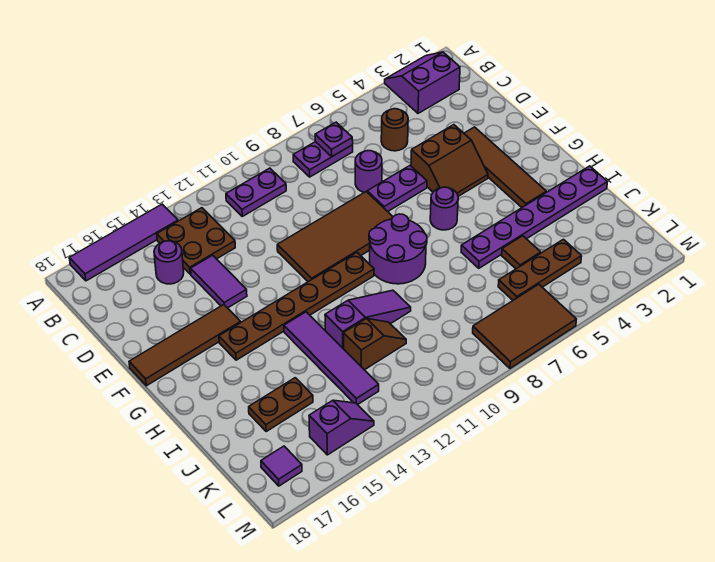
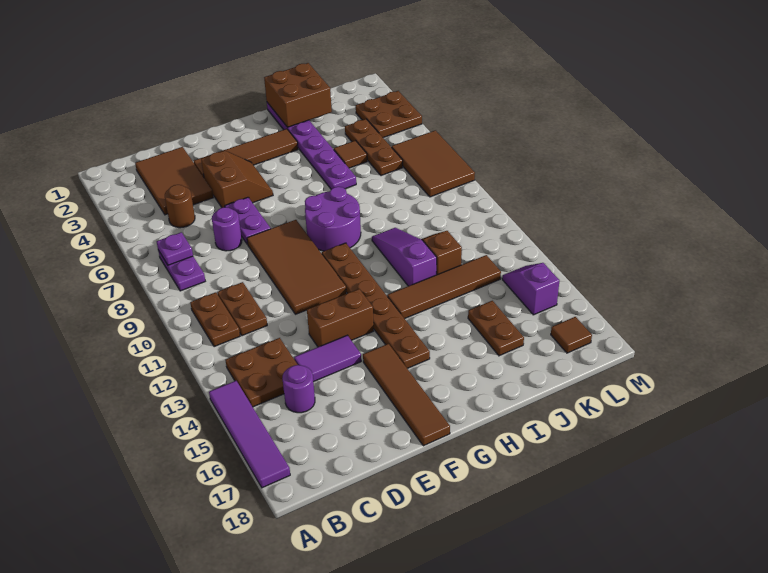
purple 2x2 slope [385,52,460,113] -> none
purple 1x2 plate [226,168,286,216] -> brown 1x2 plate [190,292,240,347]
none -> brown 2x3 tile [135,147,213,215]
none -> brown 1x2 plate [218,282,267,336]
none -> brown 1x2 brick [307,289,374,347]
purple 1x1 round brick [430,187,458,230] -> none
purple 1x4 tile [284,312,379,405] -> brown 1x4 tile [387,255,501,319]
none -> brown 2x2 brick [264,63,332,127]
none -> brown 2x2 plate [356,91,422,138]
purple 1x1 tile [261,446,302,486] -> brown 1x1 tile [551,317,592,353]

